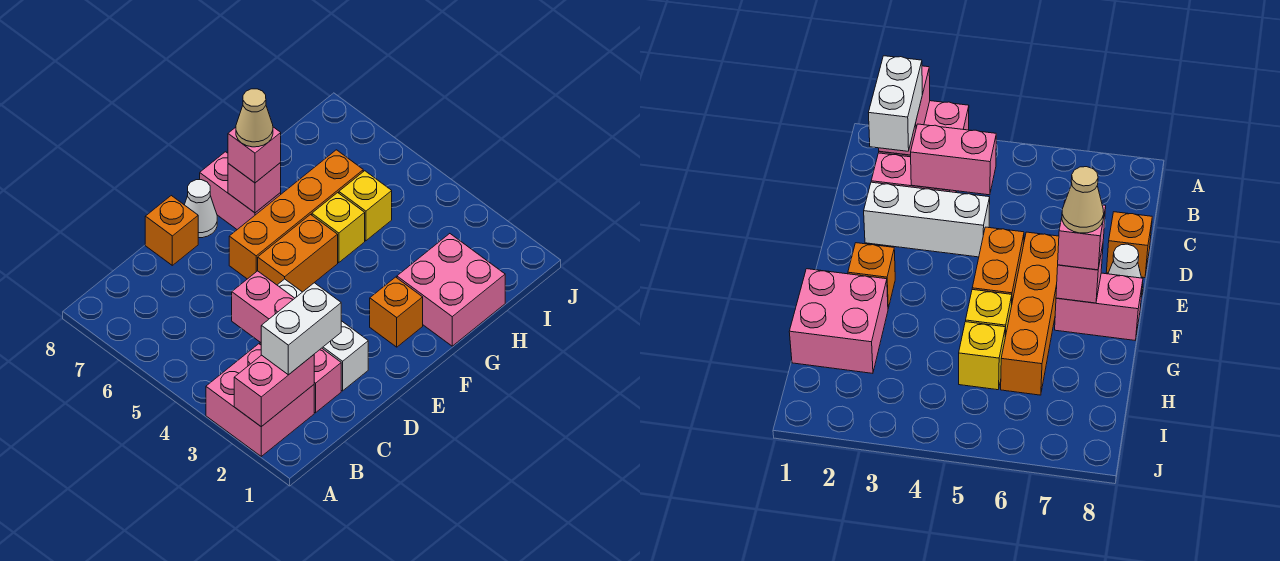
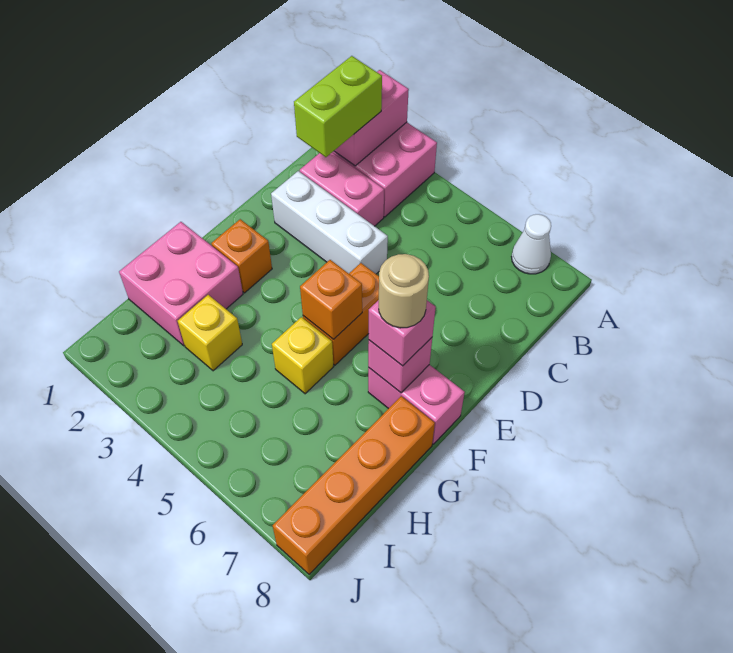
white 1x2 brick [261,283,341,375] -> lime 1x2 brick [294,56,382,157]
pink 1x2 brick [232,271,295,343] -> none
orange 1x1 brick [145,196,198,265] -> orange 1x1 brick moved to [300,260,362,339]
orange 1x4 brick [229,150,363,279] -> orange 1x4 brick moved to [273,396,435,574]
white 1x1 cone [185,180,217,238] -> white 1x1 cone moved to [511,214,551,274]
tan 1x1 cone [236,89,273,147] -> tan 1x1 round brick [379,254,429,328]
yellow 1x1 brick [339,171,392,241] -> yellow 1x1 brick moved to [178,295,242,371]

